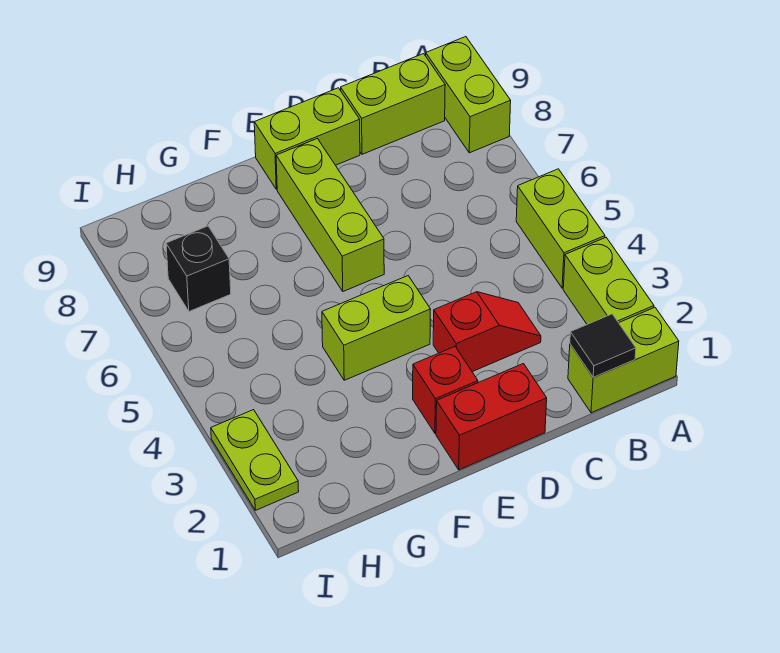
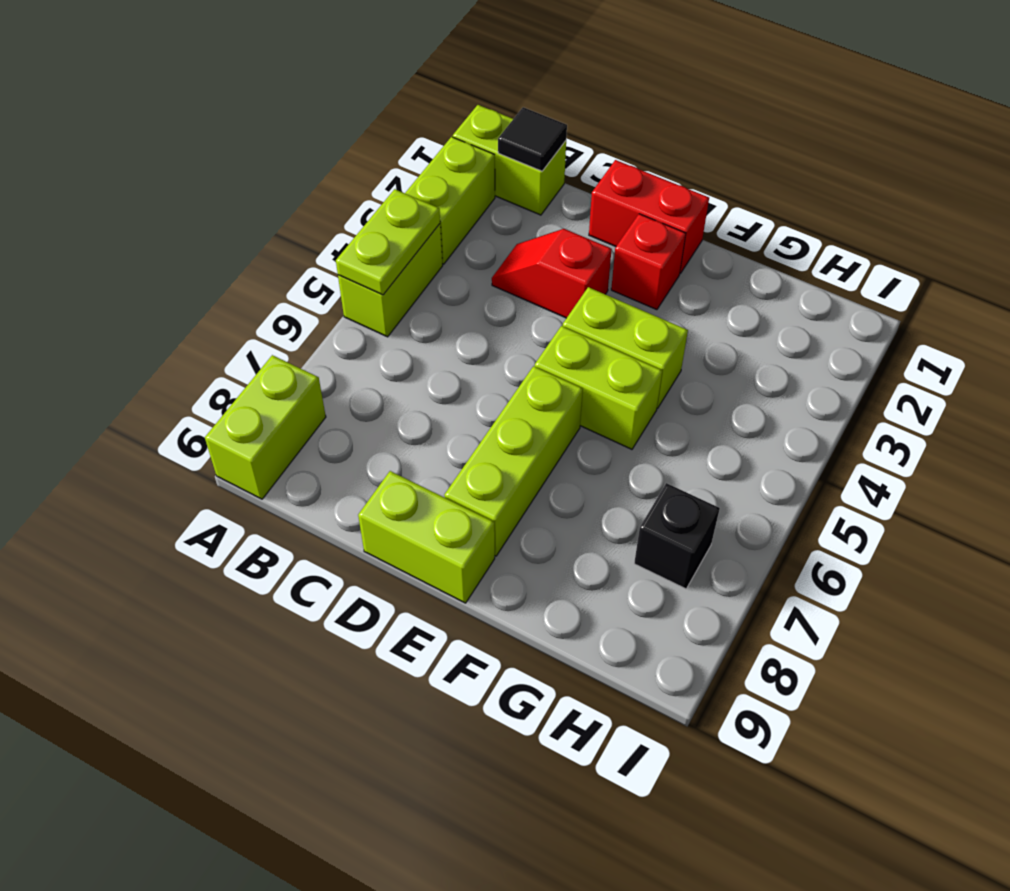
lime 1x2 brick [341,54,445,154] -> lime 1x2 brick moved to [535,326,662,449]
lime 1x2 plate [211,410,299,510] -> lime 1x2 plate moved to [336,189,440,295]

